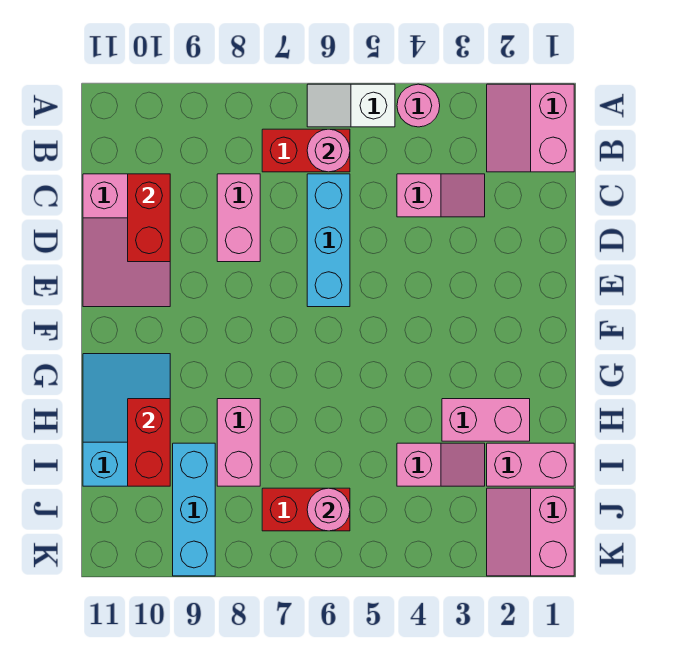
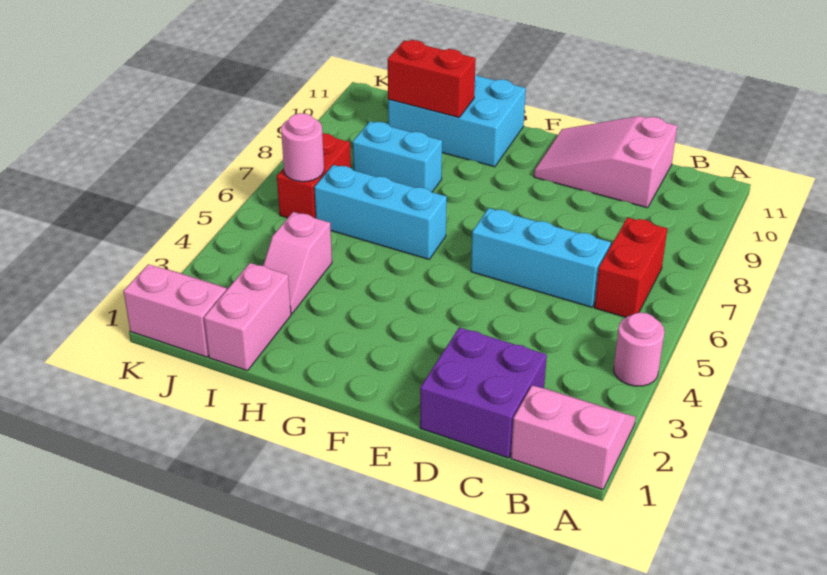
white 1x2 slope [307,84,395,127] -> none
pink 1x1 round brick [307,129,350,172] -> none
none -> purple 2x2 brick [420,327,547,458]
pink 1x2 slope [397,174,485,217] -> none
pink 1x2 brick [217,174,260,262] -> none
red 1x2 brick [128,174,170,262] -> none
cyan 2x3 slope [83,354,170,486] -> cyan 2x3 brick [388,74,526,167]
pink 1x2 brick [442,399,530,441] -> none
pink 1x2 brick [217,399,260,486] -> cyan 1x2 brick [353,121,442,192]
cyan 1x3 brick [173,443,215,576] -> cyan 1x3 brick moved to [314,165,447,259]

